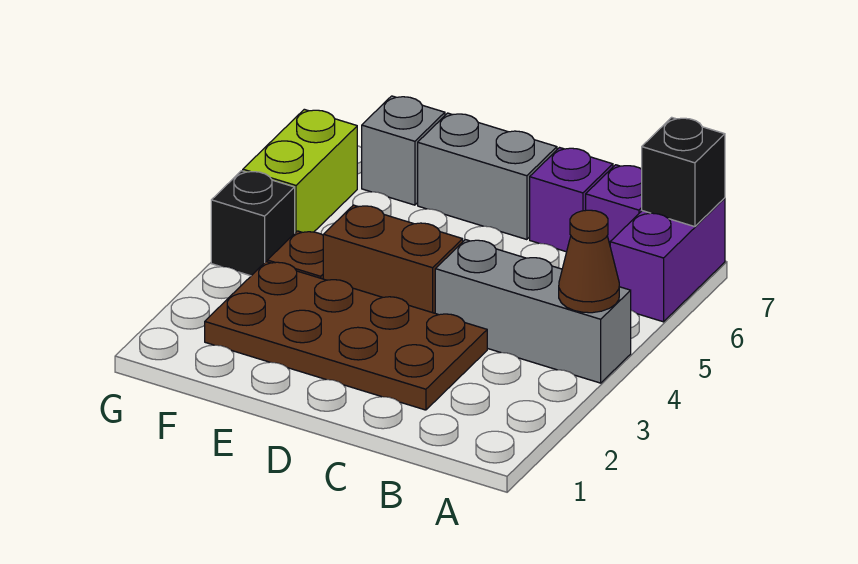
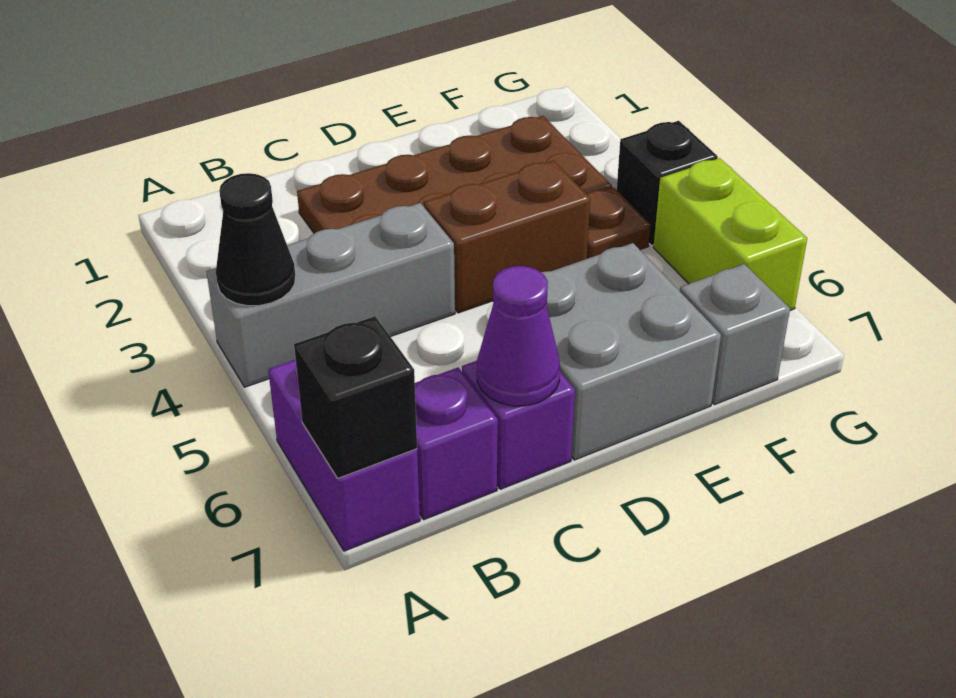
brown 1x1 cone [559,210,619,313] -> black 1x1 cone [216,173,295,306]
none -> purple 1x1 cone [477,266,560,406]
grey 1x2 brick [418,113,557,240] -> grey 2x2 brick [541,243,721,460]

